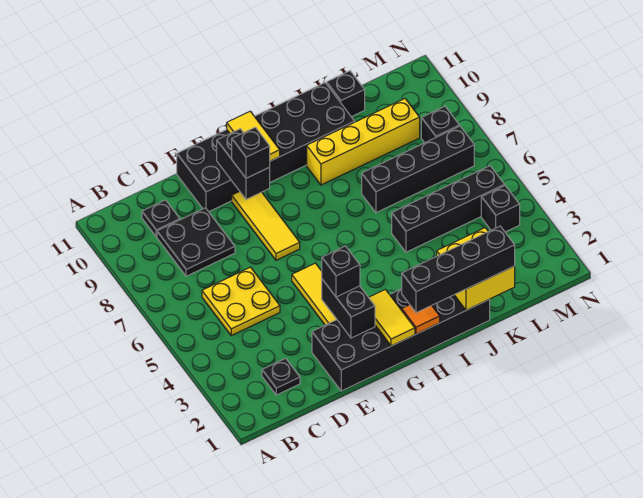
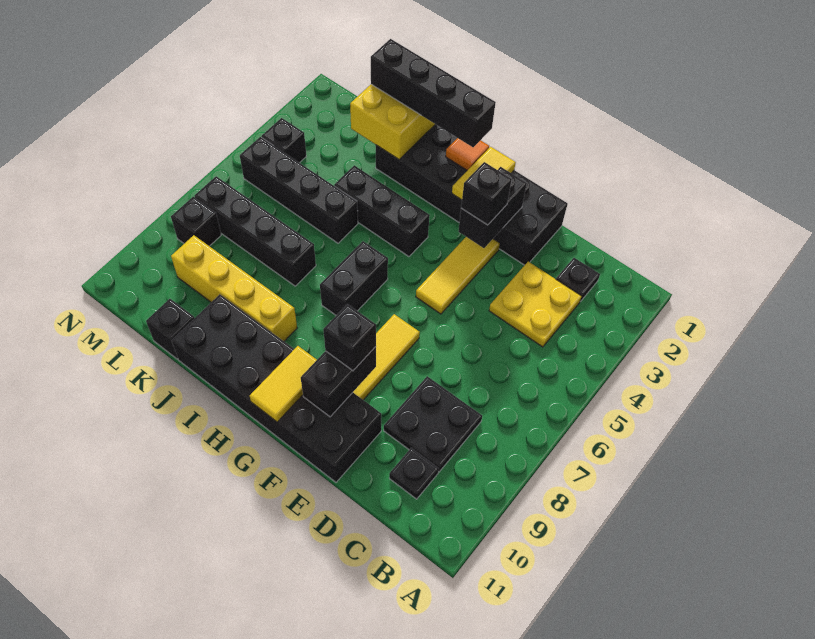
yellow 2x2 plate [202,267,280,336] -> yellow 2x2 plate moved to [489,262,582,347]
none -> black 1x3 brick [334,165,430,257]
none -> black 1x2 brick [320,241,388,315]

